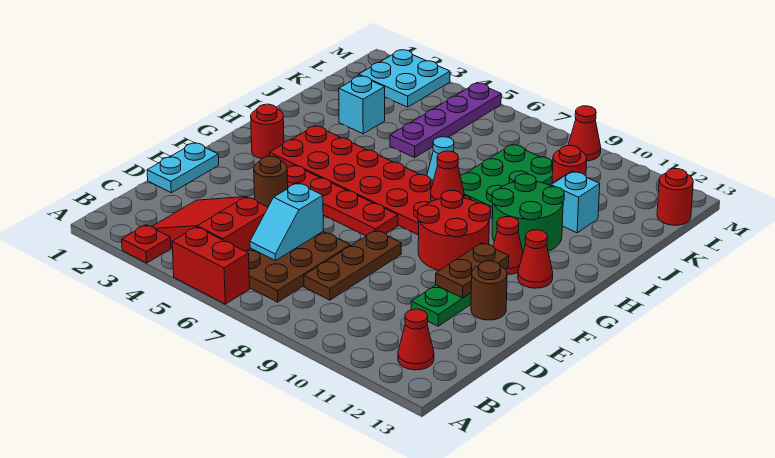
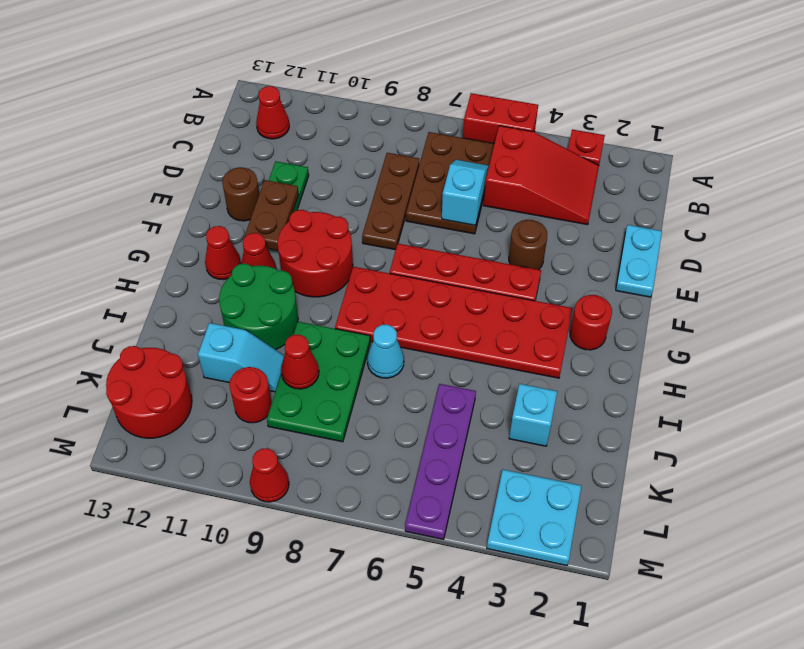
red 1x1 cone [430,151,464,202] -> red 1x1 cone moved to [281,335,319,389]
red 1x1 round brick [657,169,693,225] -> red 2x2 round brick [106,346,192,438]

